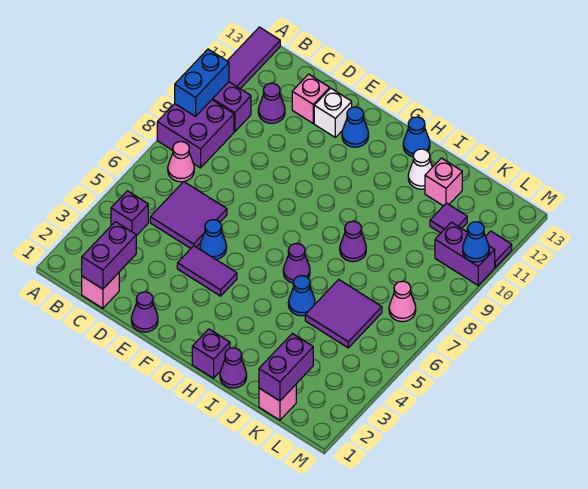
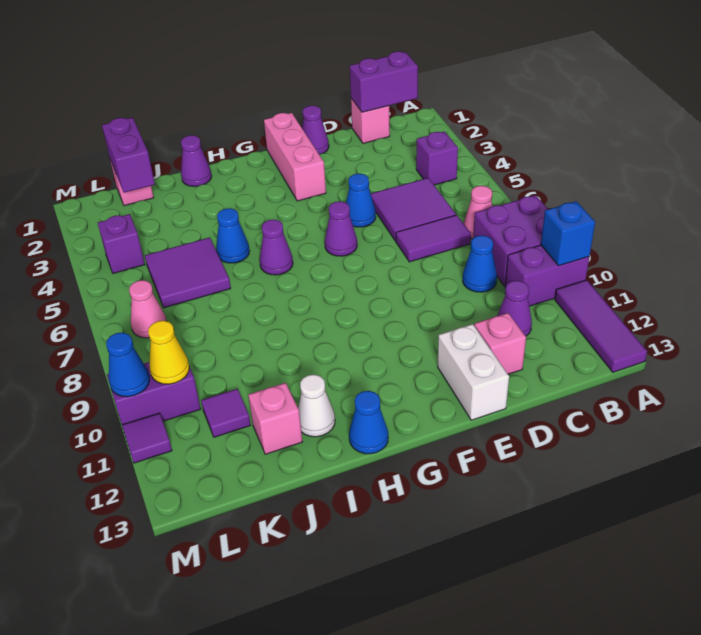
blue 1x2 brick [175,49,229,116] -> blue 1x1 brick [541,201,595,266]
purple 1x2 brick [82,222,136,289] -> purple 1x2 brick turned to [350,52,418,112]
purple 1x2 tile [177,246,237,296] -> purple 1x2 tile moved to [396,215,471,262]
white 1x1 brick [314,88,352,137] -> white 1x2 brick [438,324,509,420]
none -> pink 1x3 brick [264,113,326,201]
blue 1x1 cone [342,107,369,147] -> blue 1x1 cone moved to [463,235,497,292]
purple 1x1 brick [192,329,230,378] -> purple 1x1 brick moved to [98,214,145,273]
purple 1x1 cone [340,221,366,262] -> purple 1x1 cone moved to [325,201,357,256]
none -> yellow 1x1 cone [148,321,189,384]

